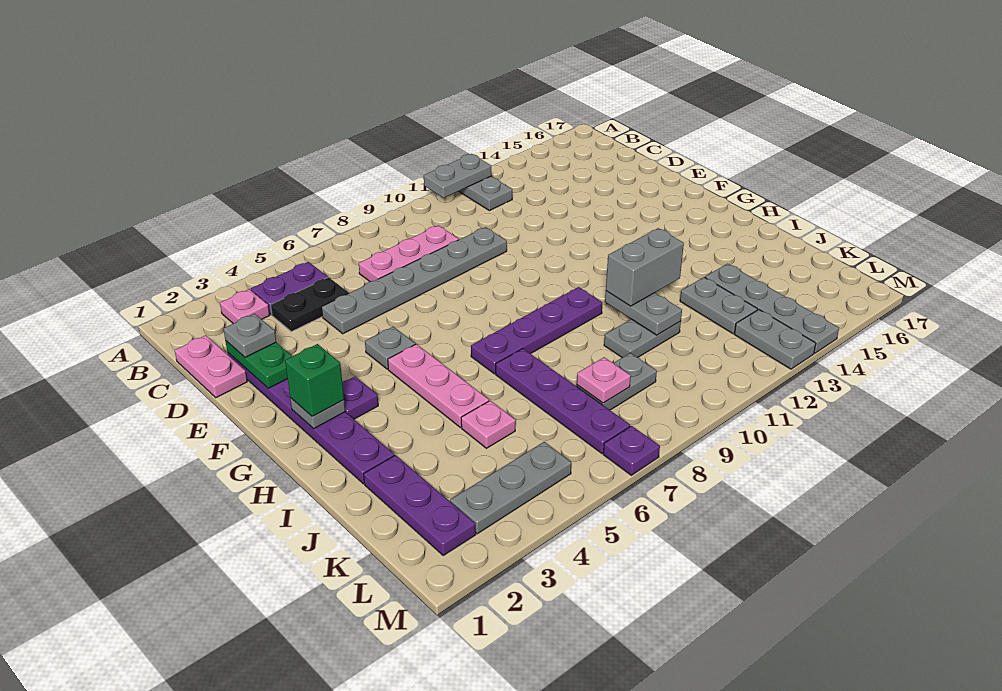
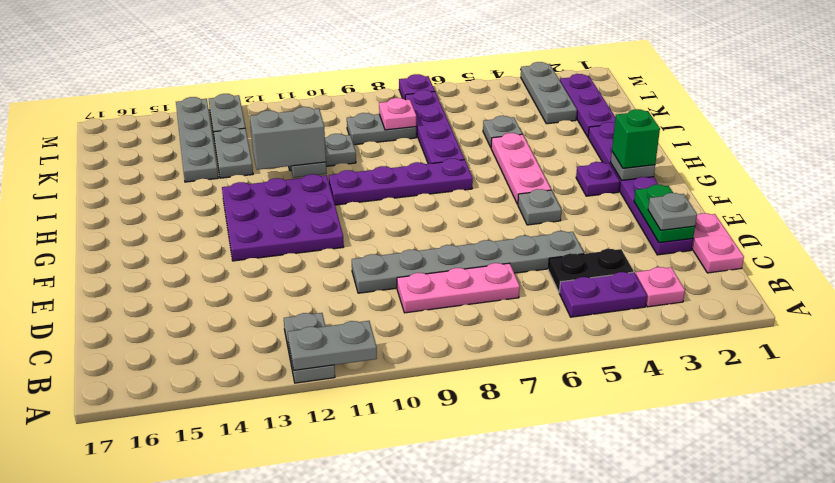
none -> purple 3x3 plate [222,174,344,261]
pink 1x1 plate [461,401,516,448] -> grey 1x1 plate [483,116,522,147]
grey 1x3 plate [450,442,571,534] -> grey 1x3 plate turned to [521,62,577,124]

